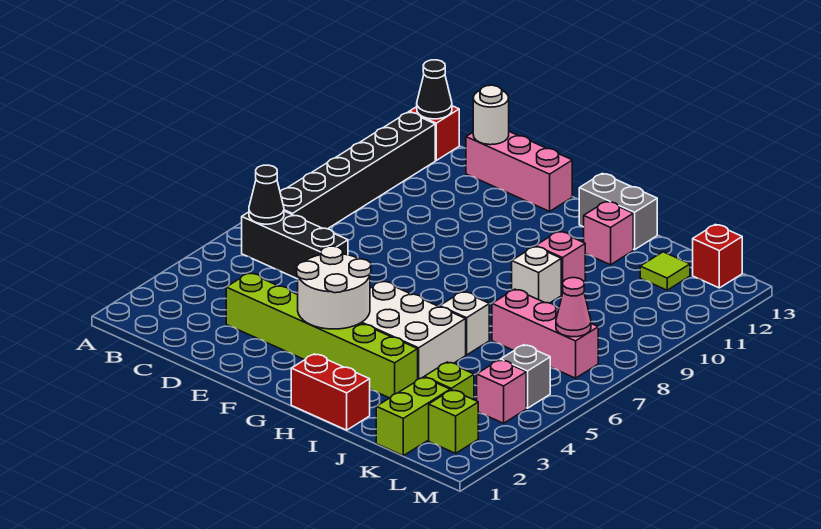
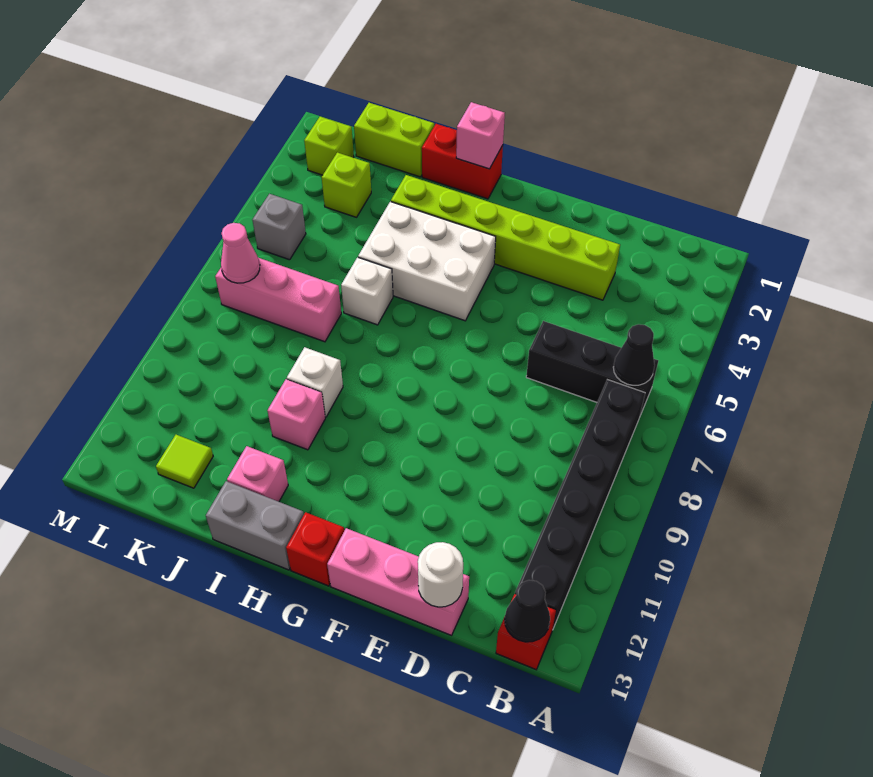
white 2x2 round brick [297,246,371,329] -> none
lime 1x2 brick [376,377,450,456] -> lime 1x2 brick turned to [354,103,434,177]
pink 1x1 brick [477,360,526,423] -> pink 1x1 brick moved to [456,102,505,169]
red 1x1 brick [693,224,742,288] -> red 1x1 brick moved to [286,512,344,586]

